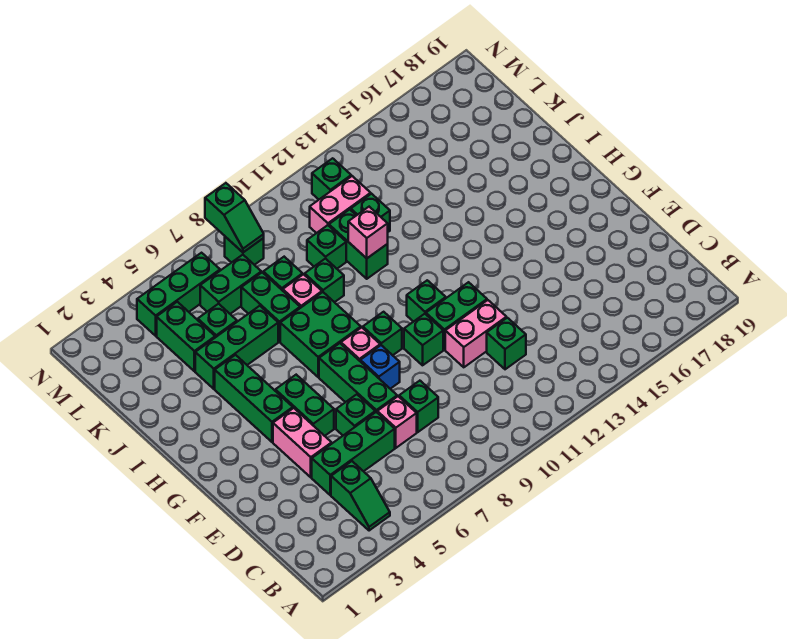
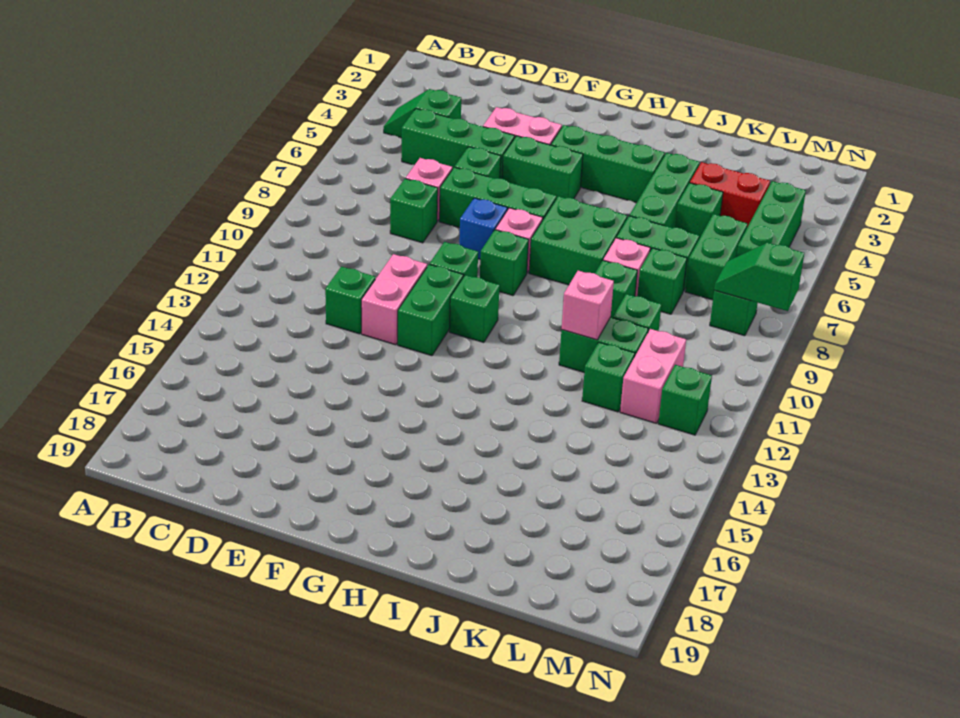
green 1x3 brick [312,412,395,495] -> green 1x3 brick turned to [402,109,515,179]
green 1x2 brick [157,302,215,371] -> red 1x2 brick [690,162,770,227]

